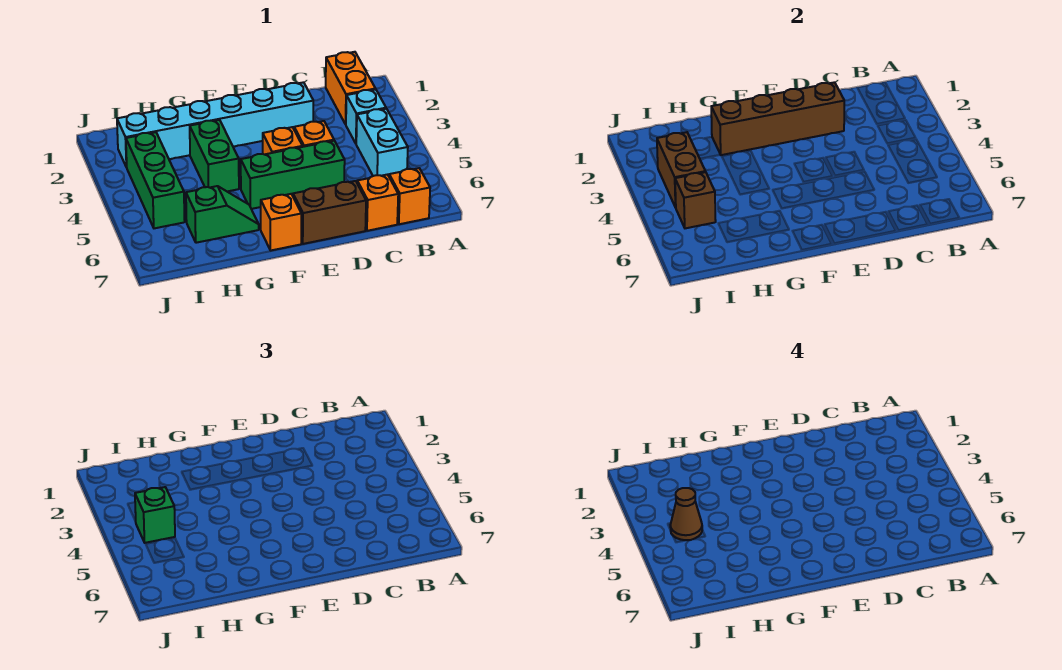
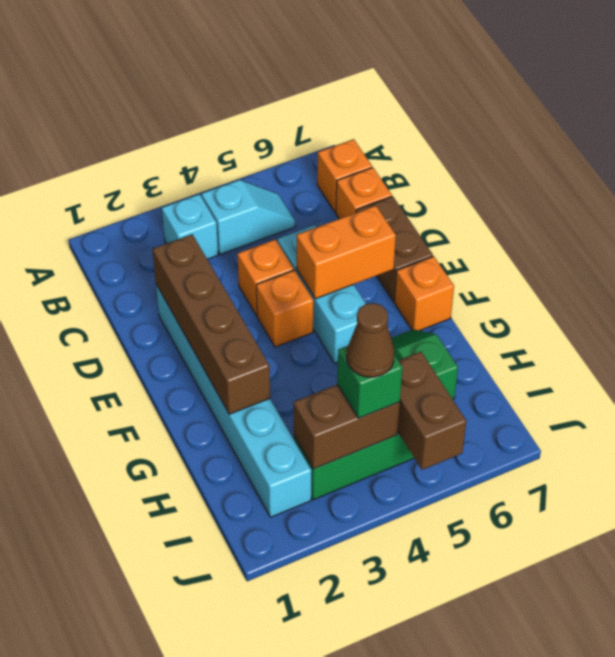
orange 1x2 brick [326,52,375,124] -> orange 1x2 brick moved to [297,206,396,299]
cyan 1x2 brick [356,109,408,176] -> cyan 1x2 slope [202,180,295,255]
green 1x3 brick [241,141,345,209] -> cyan 1x3 brick [278,225,366,364]
green 1x2 brick [190,120,239,192] -> none
brown 1x1 brick [675,172,716,228] -> brown 1x2 brick [398,352,466,470]

